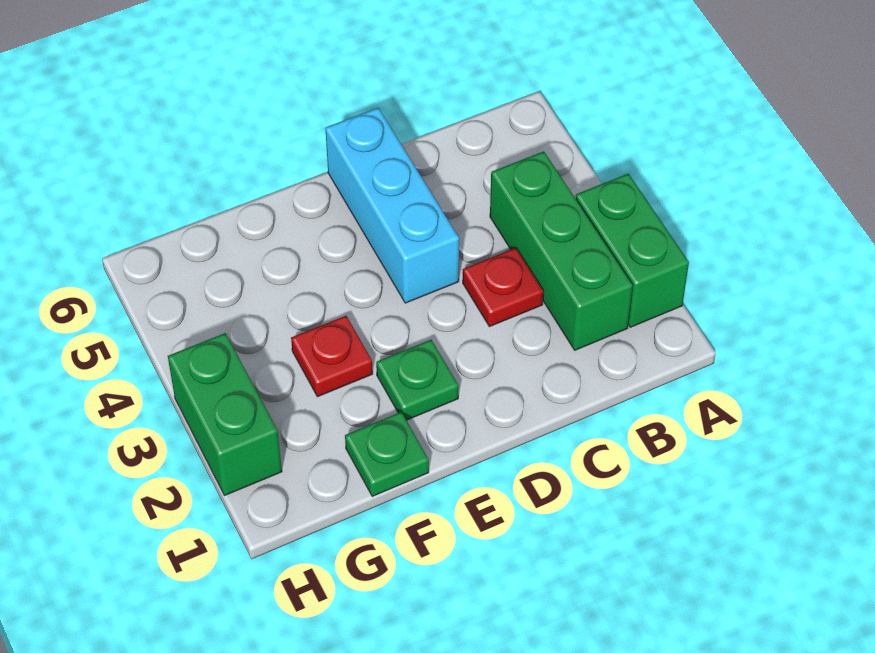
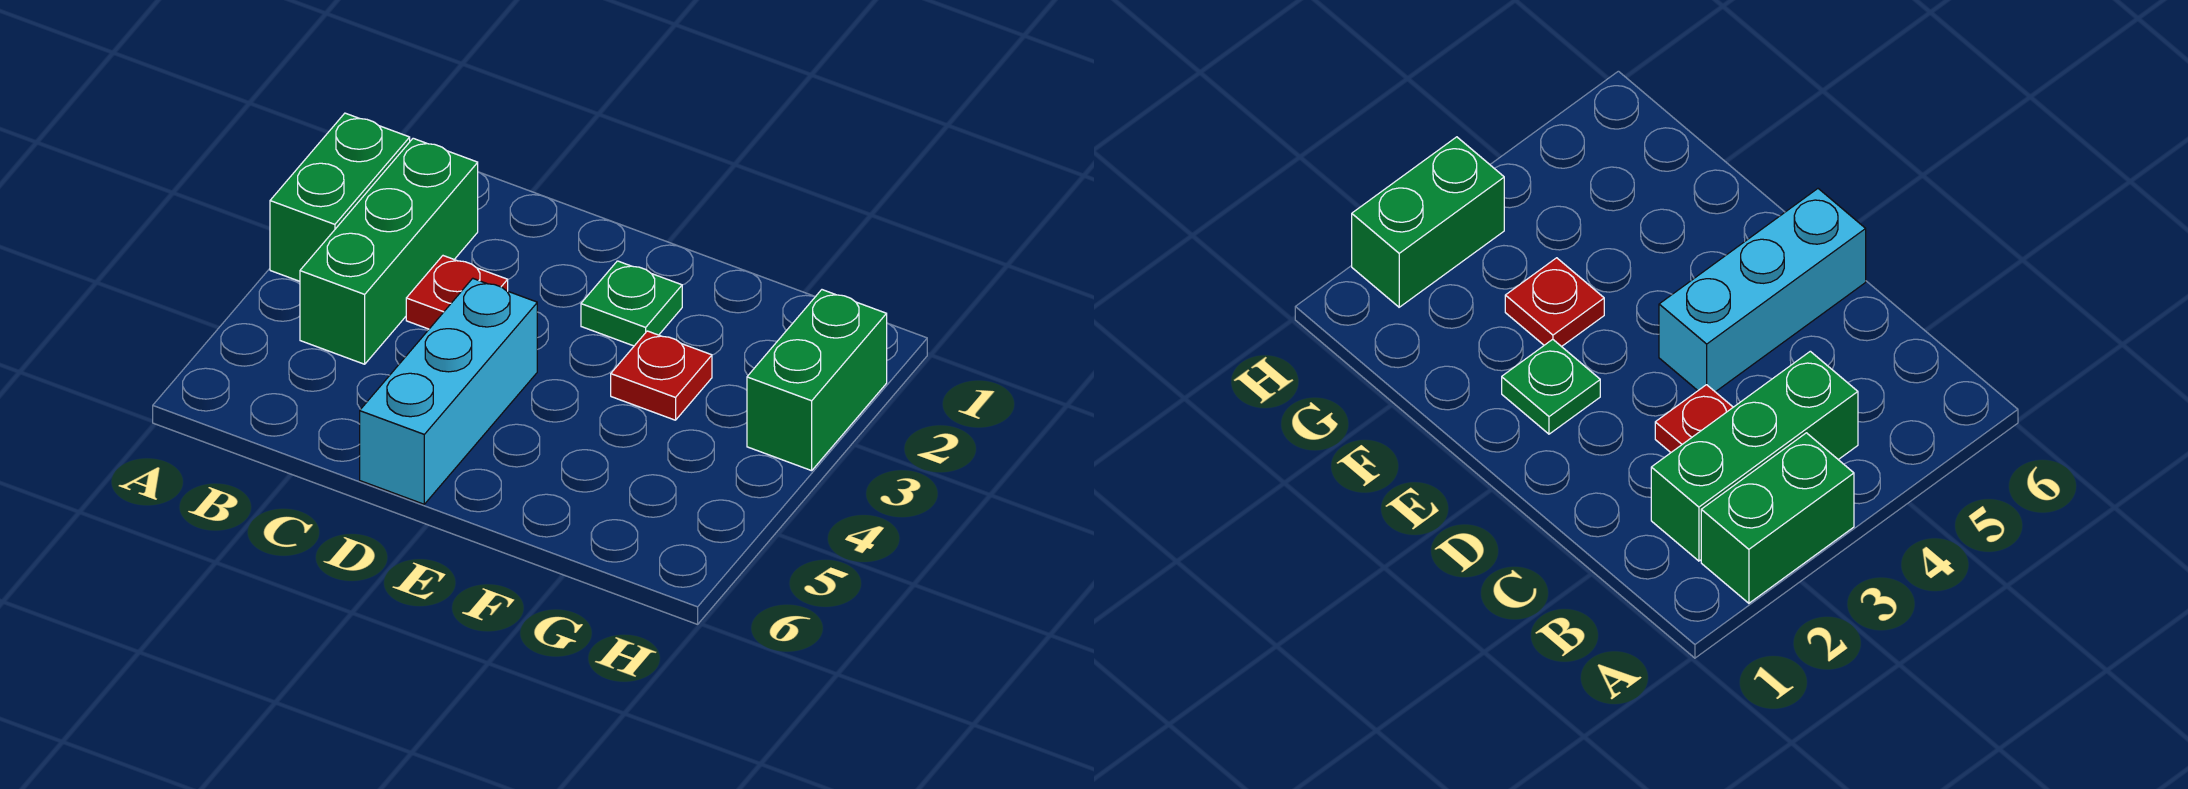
green 1x1 plate [345,412,429,496] -> none

